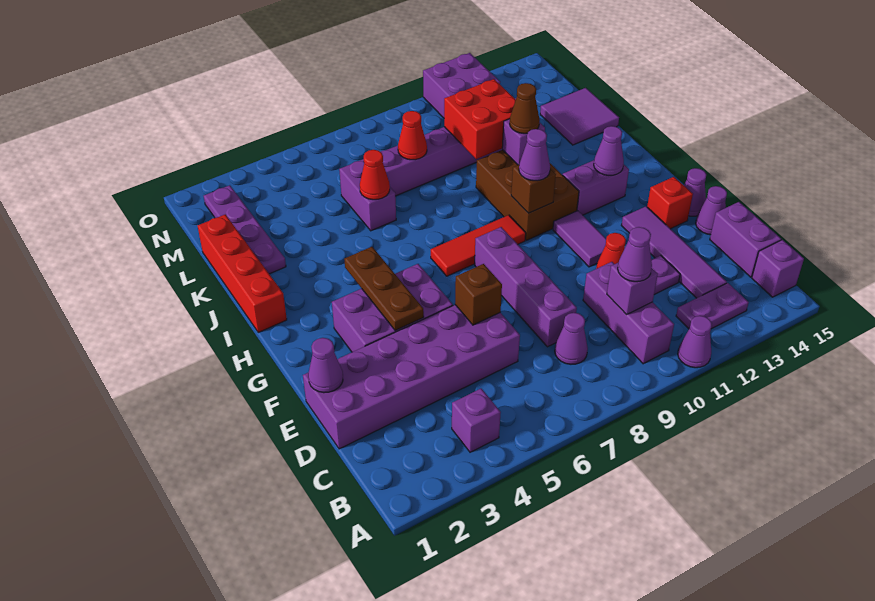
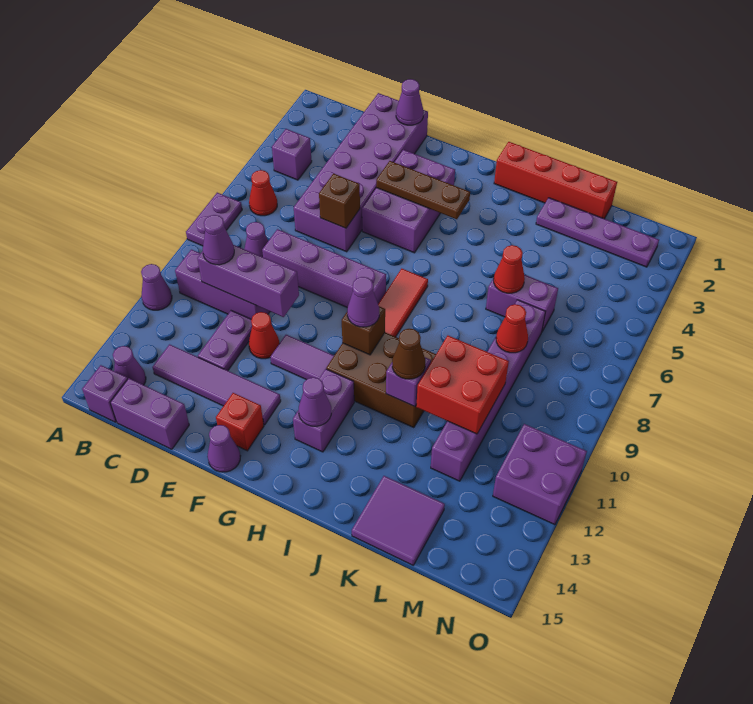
none -> red 1x1 cone [249,170,277,216]
purple 1x2 plate [676,283,749,329] -> purple 1x2 plate moved to [186,193,242,246]
purple 1x1 brick [607,262,658,315] -> purple 1x3 brick [197,245,299,317]
purple 1x1 cone [696,186,727,235] -> purple 1x1 cone moved to [113,346,146,385]

